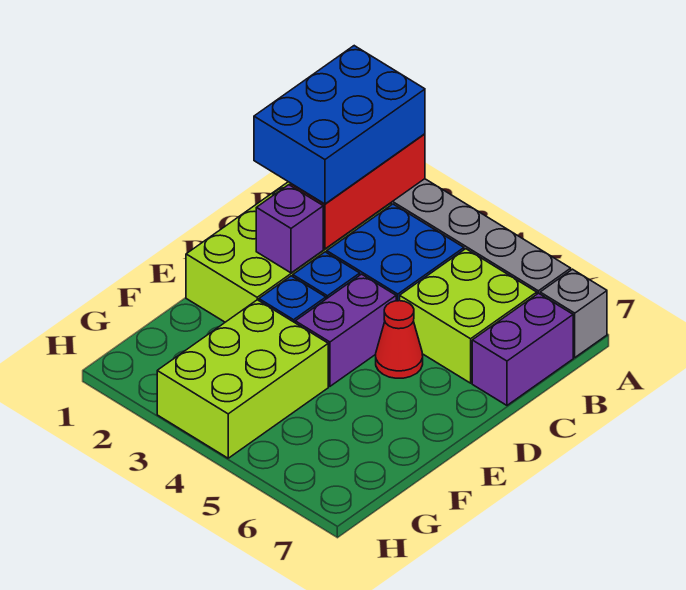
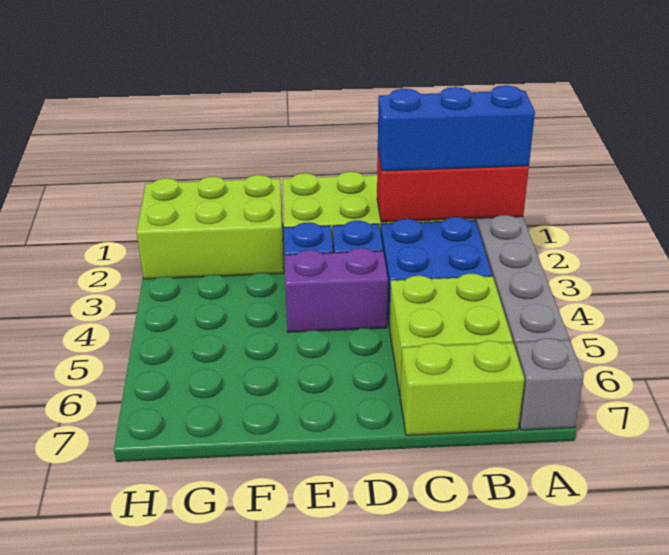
blue 2x3 brick [254,46,425,204] -> blue 1x3 brick [378,85,535,171]
purple 1x2 brick [472,293,573,405] -> lime 1x2 brick [400,341,524,435]
purple 1x1 brick [256,185,323,273] -> none
red 1x1 cone [376,301,423,378] -> none
lime 2x3 brick [157,300,328,458] -> lime 2x3 brick moved to [137,175,284,279]

